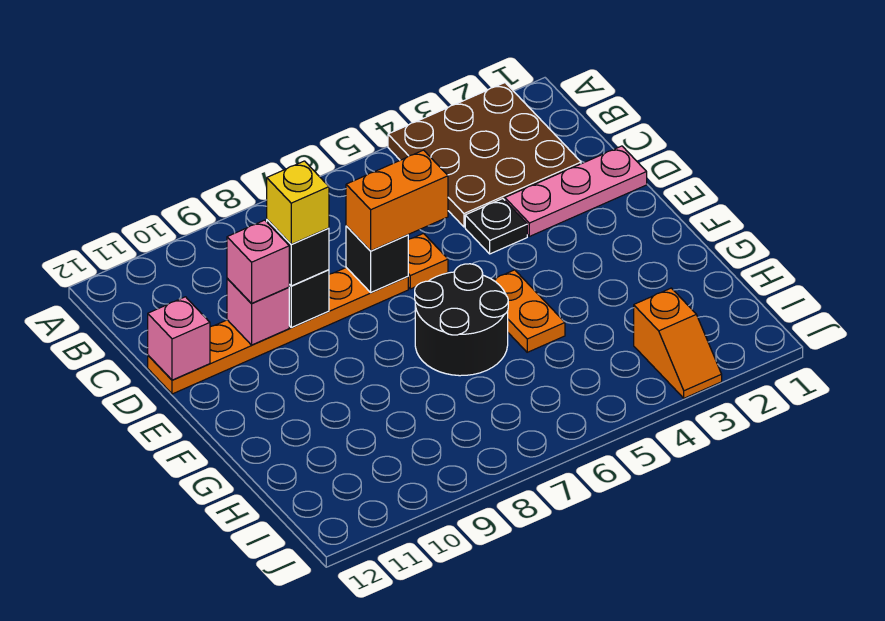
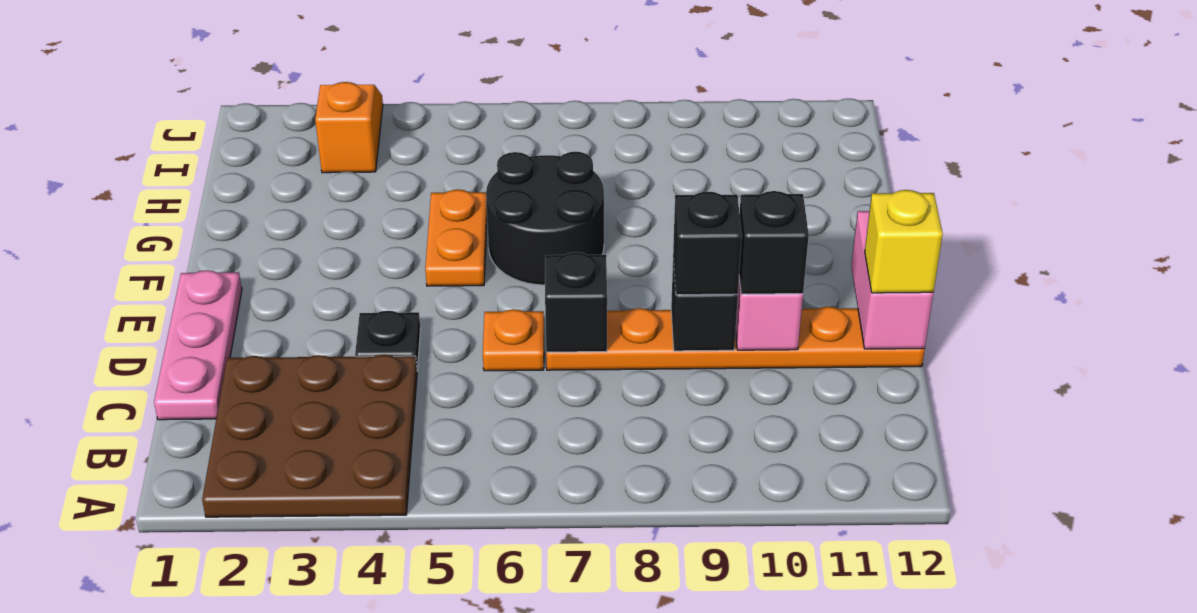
pink 1x3 plate [505,146,647,236] -> pink 1x3 plate turned to [154,270,242,420]
orange 1x2 brick [346,150,448,251] -> none
yellow 1x1 brick [267,161,329,244] -> yellow 1x1 brick moved to [865,190,943,293]
pink 1x1 brick [227,220,289,303] -> black 1x1 brick [739,191,809,294]
pink 1x1 brick [148,297,210,380] -> pink 1x2 brick [851,211,933,349]

